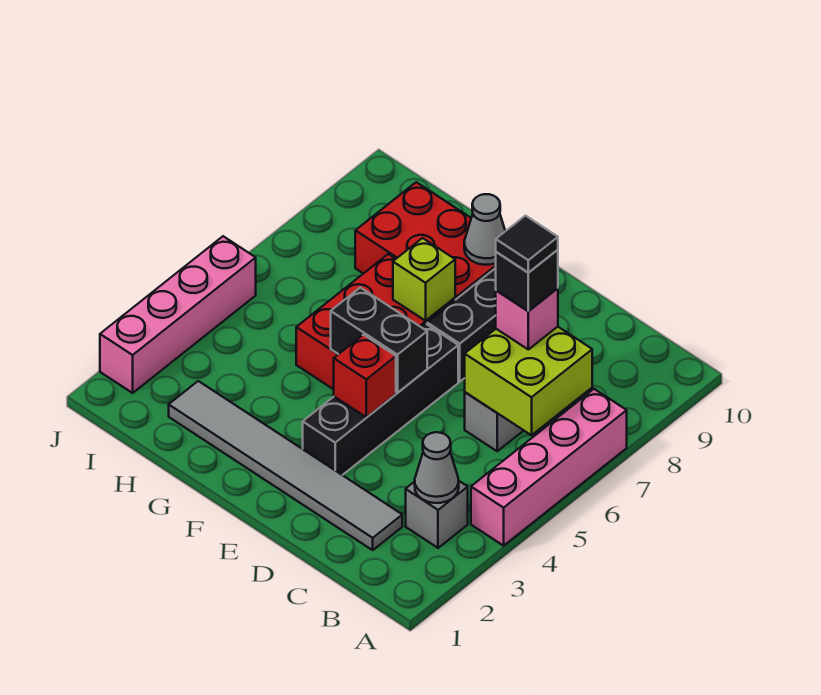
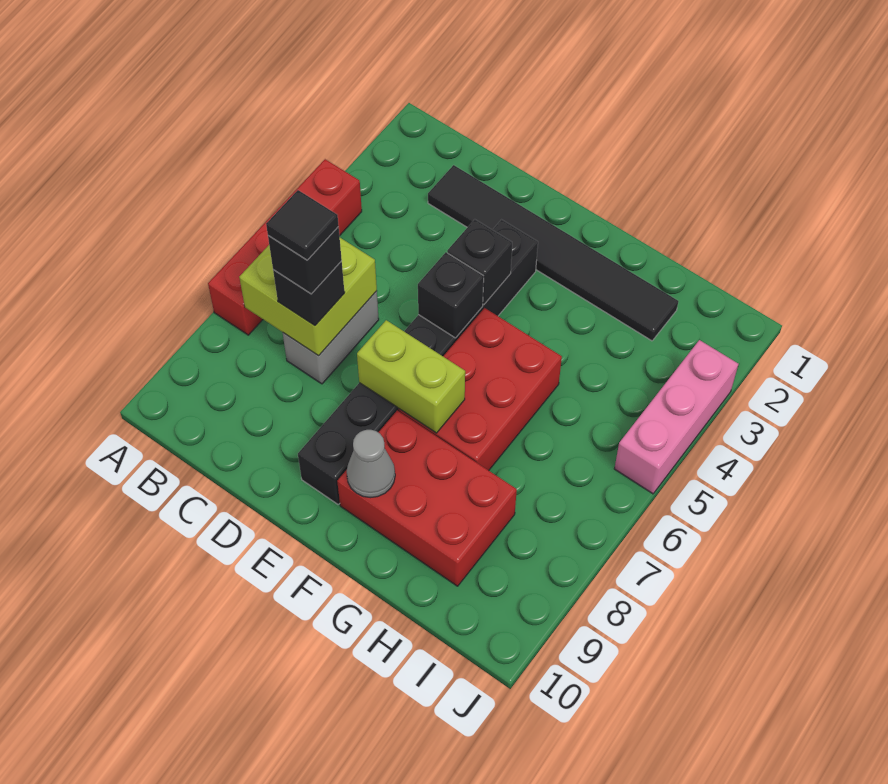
pink 1x4 brick [471,389,627,546] -> red 1x4 brick [208,159,362,335]
grey 1x1 brick [406,480,468,548] -> none
grey 1x1 cone [415,432,459,503] -> none
grey 1x6 tile [169,381,402,550] -> black 1x6 tile [428,165,678,341]
pink 1x1 brick [496,288,558,349] -> black 1x1 brick [273,261,345,326]
red 1x1 brick [334,335,396,417] -> black 1x1 brick [447,219,512,304]
black 1x2 brick [331,288,427,393] -> black 1x1 brick [418,252,484,338]
lime 1x1 brick [393,238,455,321] -> lime 1x2 brick [357,320,465,433]
pink 1x4 brick [100,236,256,393] -> pink 1x3 brick [614,340,738,494]

